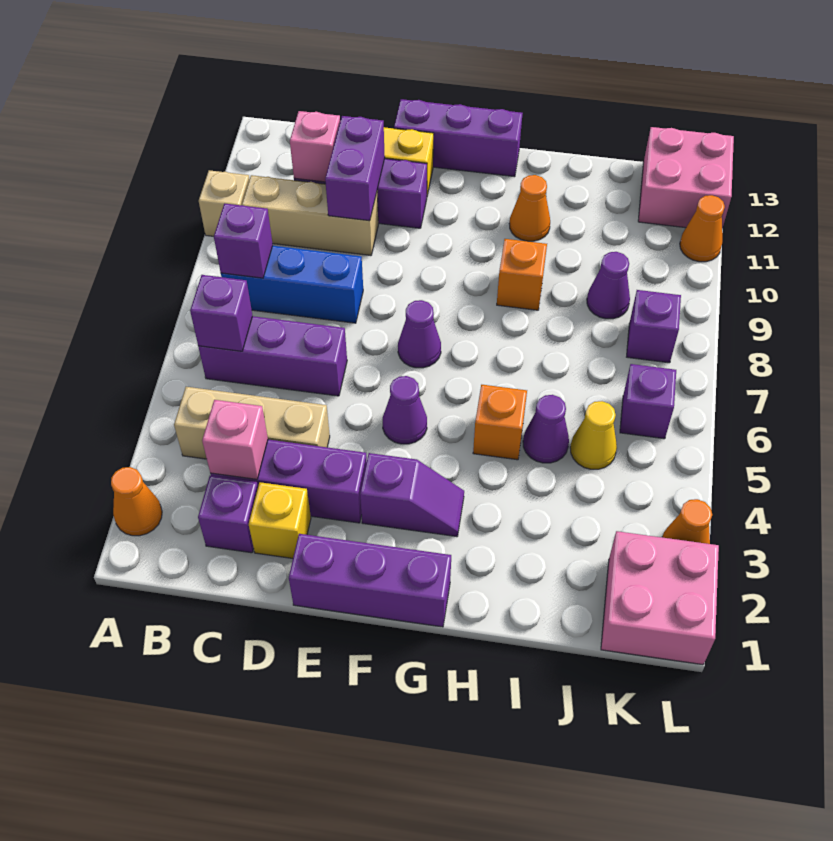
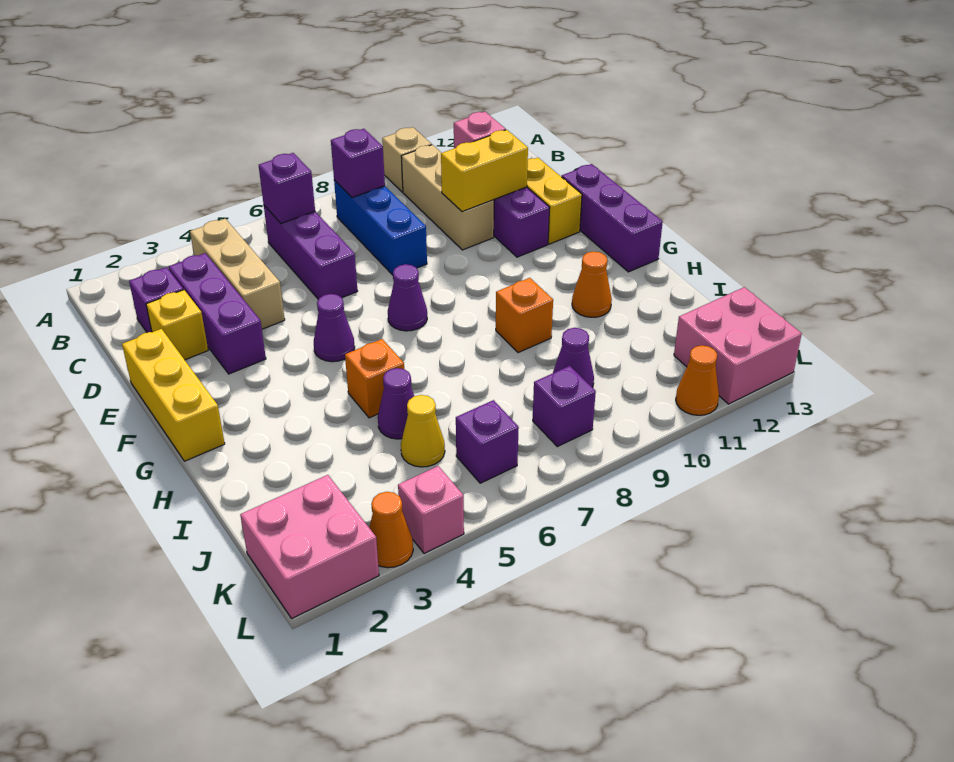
orange 1x1 cone [111,467,162,536] -> none
pink 1x1 brick [202,400,268,479] -> pink 1x1 brick moved to [398,466,464,554]
purple 1x2 brick [325,116,385,221] -> yellow 1x2 brick [441,130,528,212]
purple 1x3 brick [289,534,451,627] -> yellow 1x3 brick [122,329,225,461]
purple 1x2 slope [360,453,464,537] -> none

